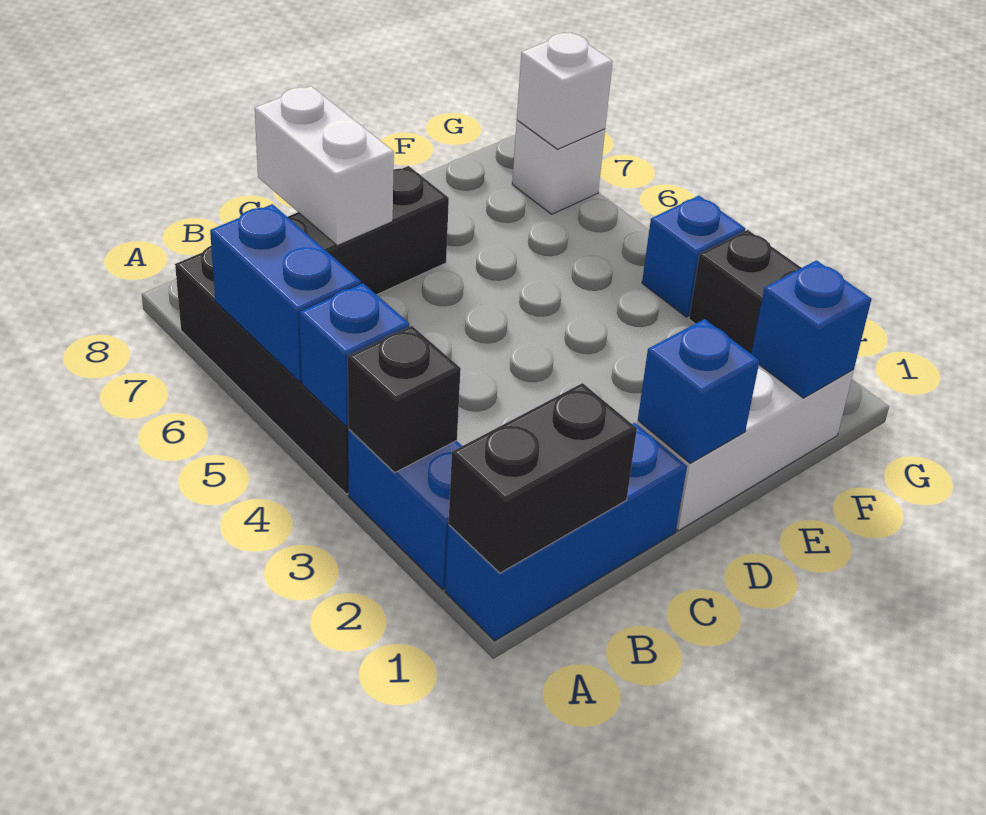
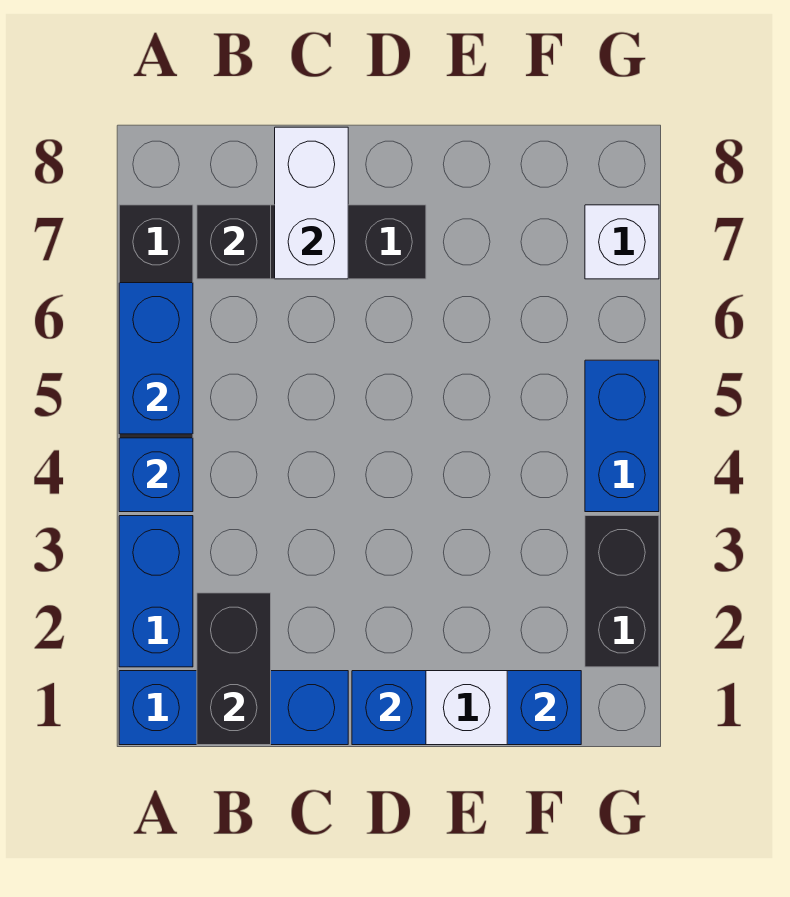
black 1x2 brick [448,383,637,573] -> black 1x2 brick turned to [197,593,271,745]
black 1x1 brick [348,326,461,472] -> black 1x1 brick moved to [197,205,271,279]
blue 1x1 brick [642,196,745,317] -> blue 1x2 brick [585,360,659,512]
white 1x1 brick [517,33,613,149] -> none

